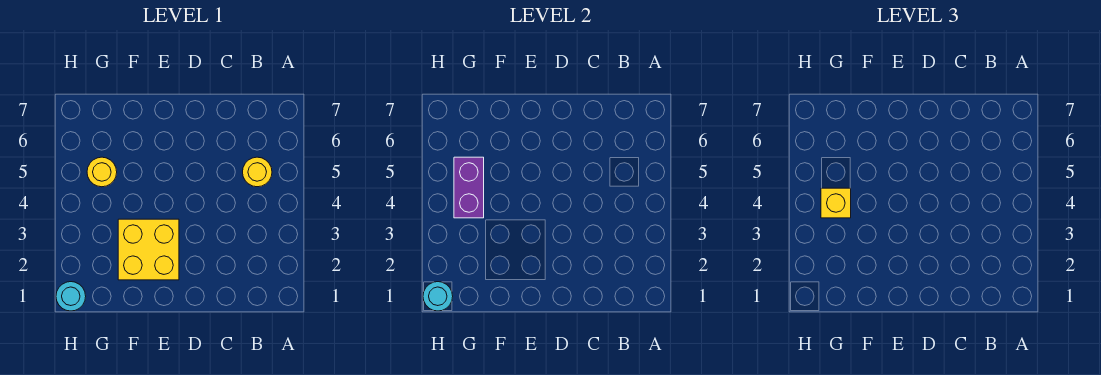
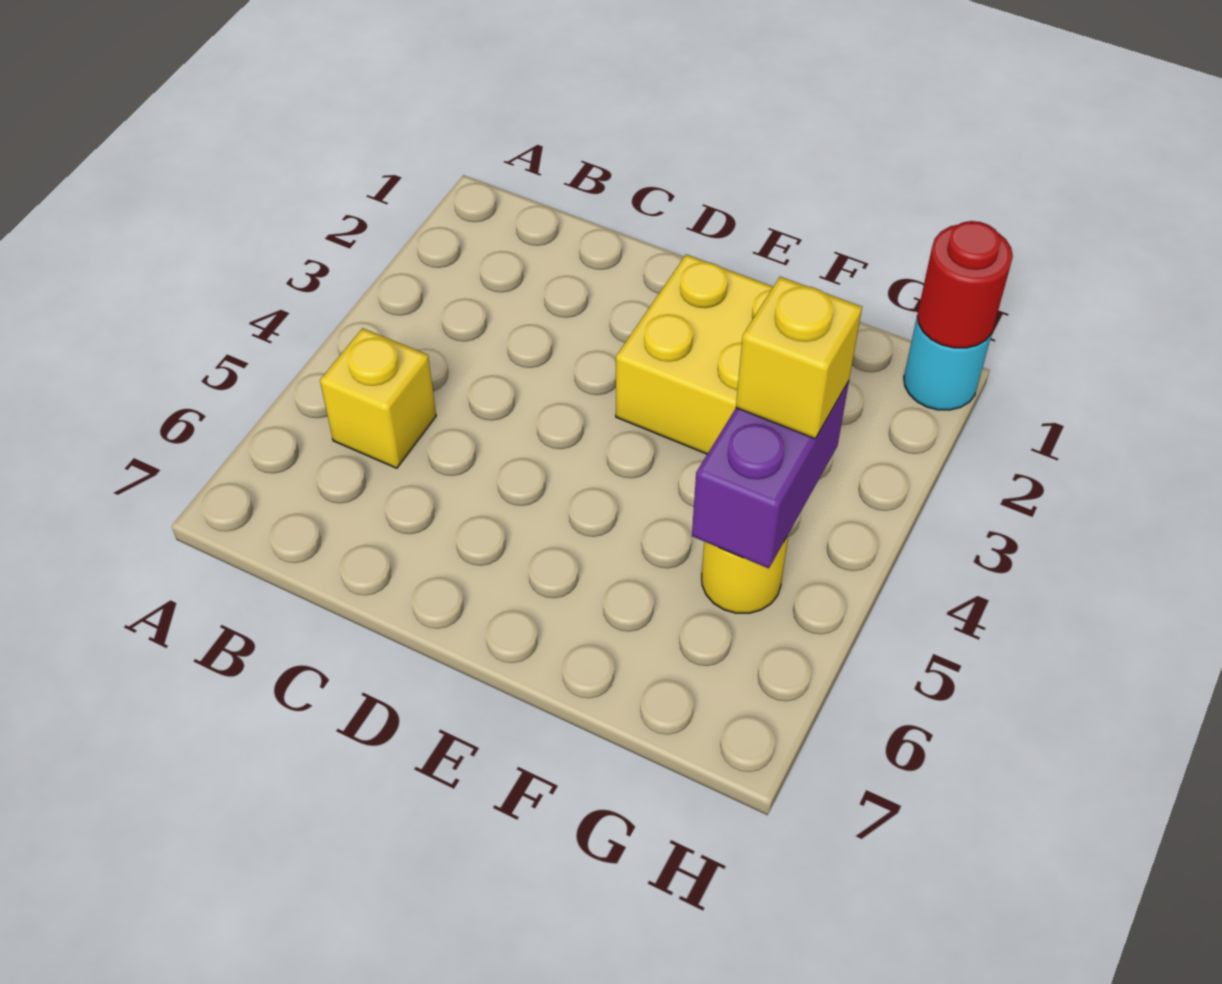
yellow 1x1 round brick [243,157,272,187] -> yellow 1x1 brick [320,328,436,468]
cyan 1x1 round brick [423,282,453,311] -> red 1x1 round brick [917,221,1013,348]

